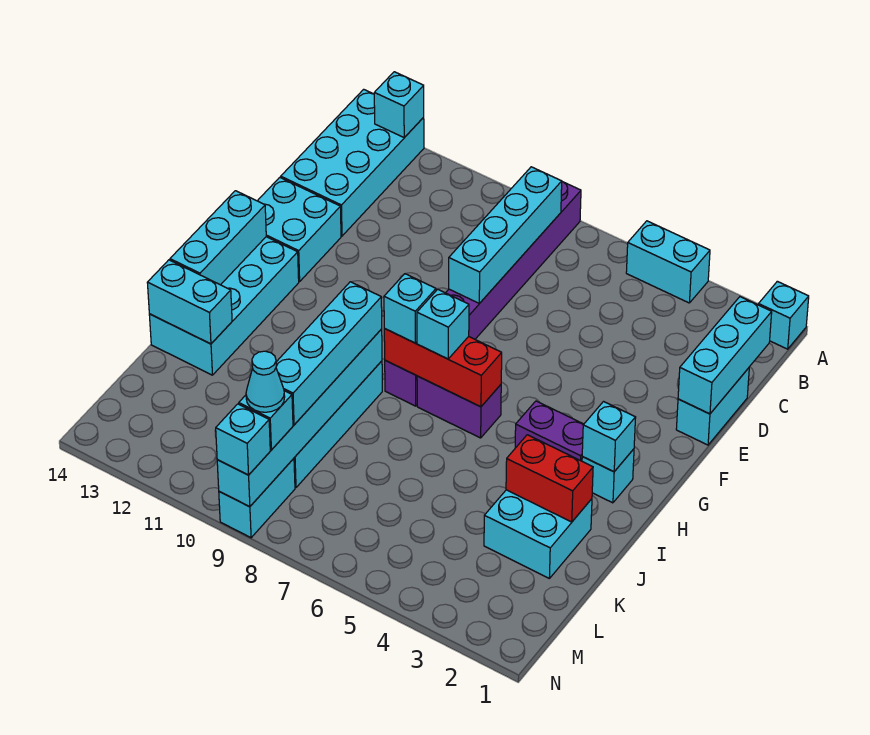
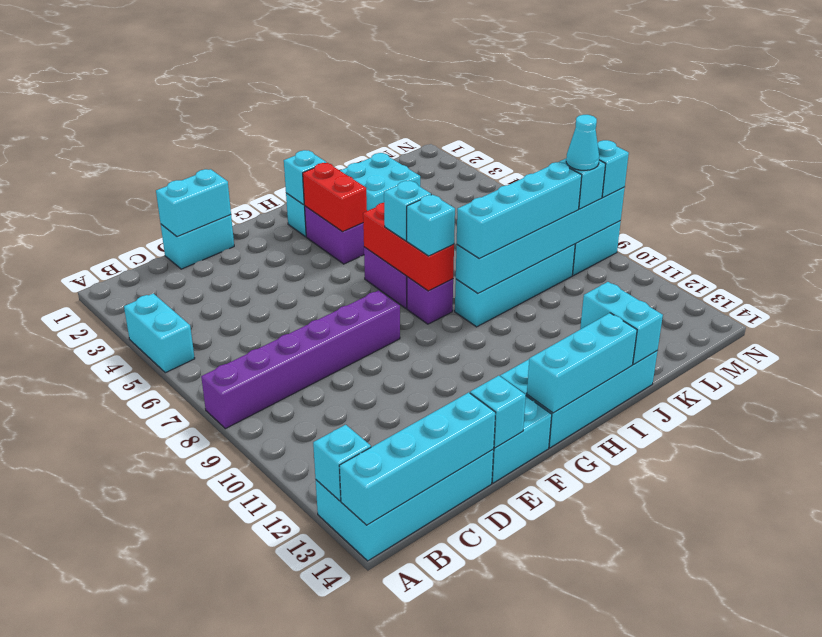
cyan 1x1 brick [758,281,809,349] -> cyan 1x1 brick moved to [470,376,526,448]
cyan 1x4 brick [449,167,562,303] -> cyan 1x4 brick moved to [339,392,496,525]
cyan 1x3 brick [678,297,772,414] -> cyan 1x2 brick [156,169,231,237]
red 1x2 brick [506,435,593,522] -> red 1x2 brick moved to [303,163,367,232]

